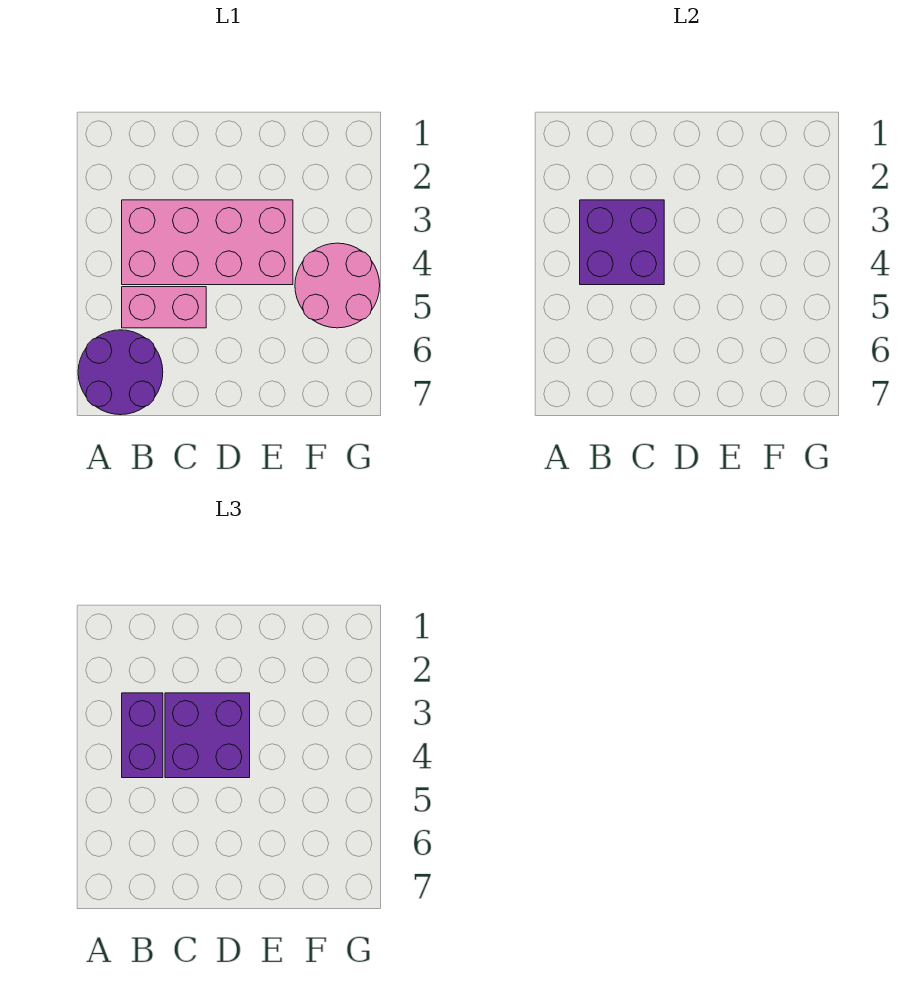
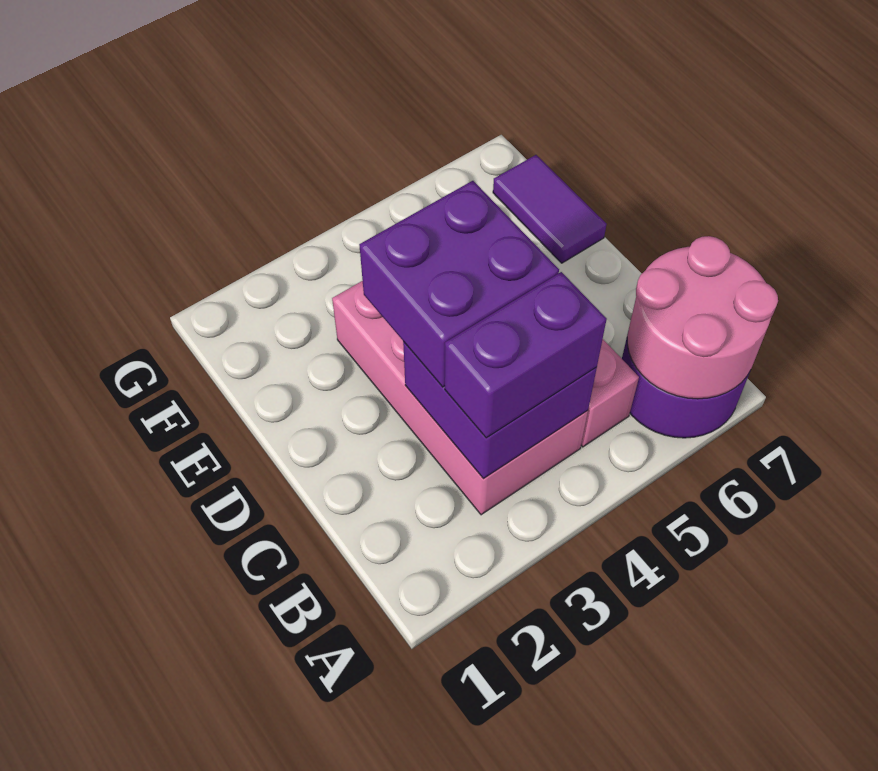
none -> purple 1x2 tile [493,155,607,263]
pink 2x2 round brick [295,243,380,328] -> pink 2x2 round brick moved to [627,236,778,399]

